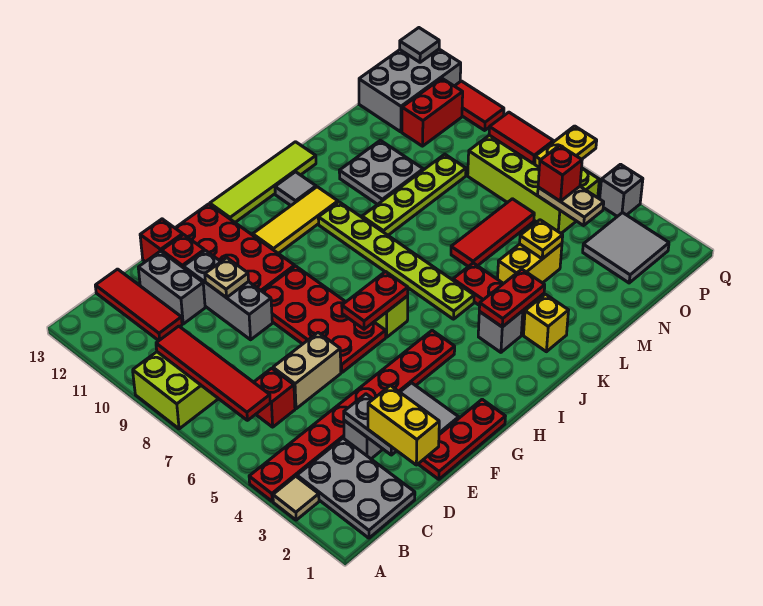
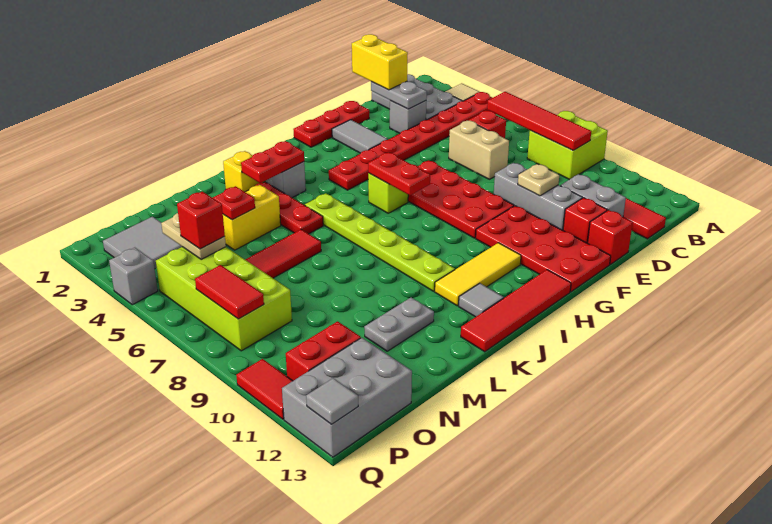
tan 1x2 brick [273,333,341,409] -> tan 1x2 brick turned to [449,121,509,179]
red 1x2 plate [342,272,408,329] -> red 1x2 plate turned to [368,152,430,195]
lime 1x4 tile [210,142,316,222] -> red 1x4 tile [461,270,571,352]
lime 1x4 plate [362,154,466,235] -> none
grey 2x2 plate [339,140,423,204] -> grey 1x2 plate [364,297,434,351]
yellow 1x1 plate [520,220,563,259] -> red 1x1 plate [213,186,255,220]
yellow 1x2 plate [535,126,597,167] -> none

